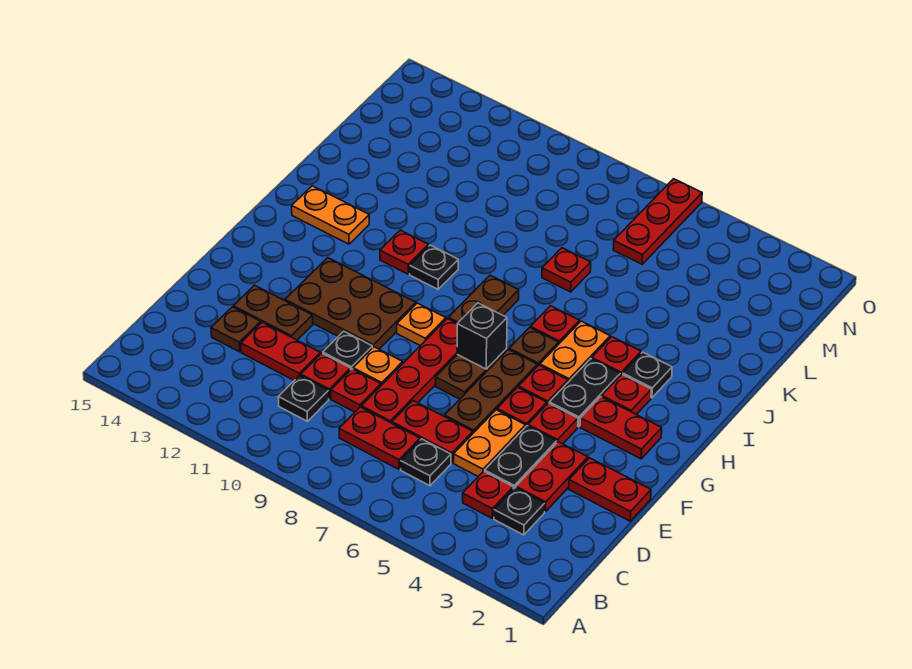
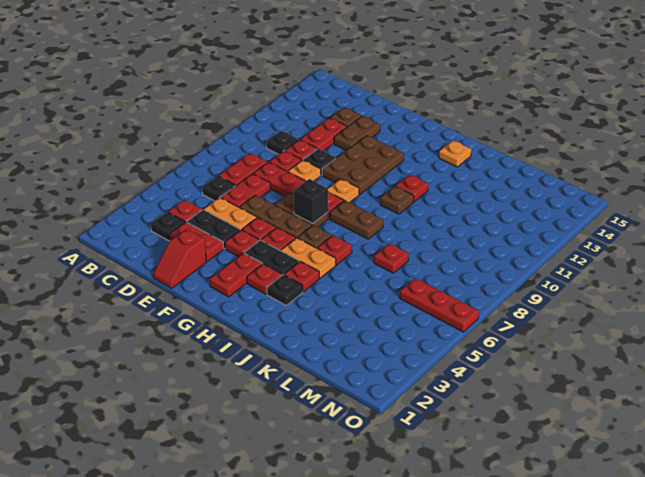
red 1x2 plate [569,458,651,521] -> red 1x2 slope [153,229,206,288]
black 1x1 plate [410,245,458,289] -> brown 1x1 plate [380,186,414,214]
orange 1x2 plate [292,186,369,244] -> orange 1x1 plate [439,140,471,167]

